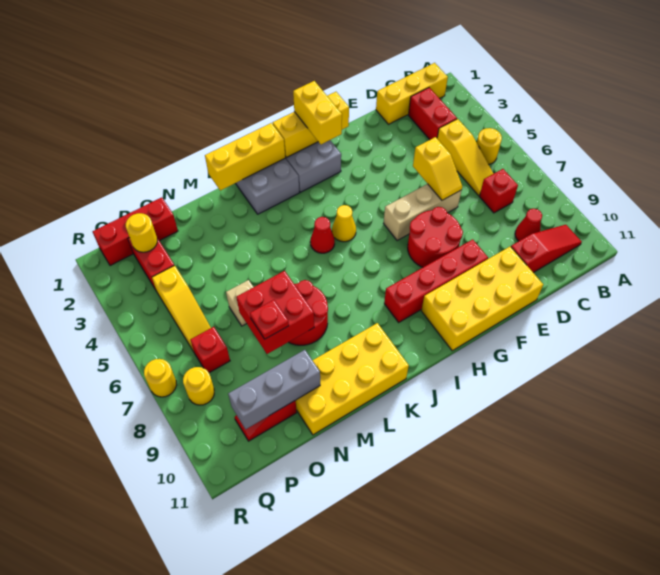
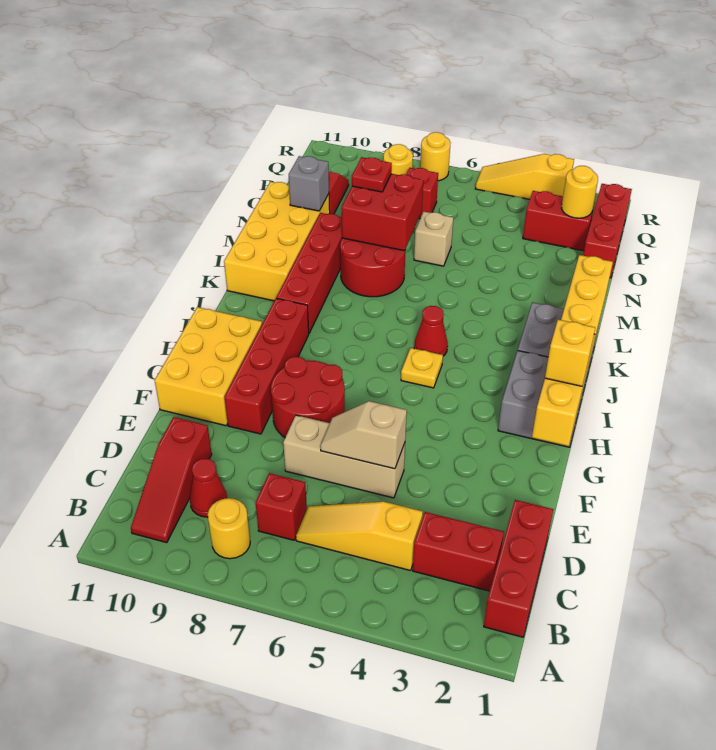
yellow 1x3 brick [376,63,448,124] -> red 1x3 brick [484,500,553,637]
yellow 1x1 round brick [477,128,502,164] -> yellow 1x1 round brick moved to [208,498,250,559]
yellow 1x2 slope [413,137,462,200] -> tan 1x2 slope [320,401,407,469]
tan 1x3 brick [384,184,462,241] -> tan 1x3 brick turned to [283,415,405,498]
yellow 2x4 brick [421,246,543,351] -> yellow 2x3 brick [155,307,262,426]
yellow 1x2 brick [293,81,342,144] -> yellow 1x1 brick [545,320,595,386]
yellow 1x1 cone [332,205,356,242] -> yellow 1x1 plate [401,348,443,388]
none -> red 1x4 brick [276,213,342,333]
grey 1x3 brick [228,350,320,429] -> grey 1x1 brick [289,156,329,211]
yellow 1x3 slope [152,265,211,352] -> yellow 1x3 slope moved to [475,154,574,199]

